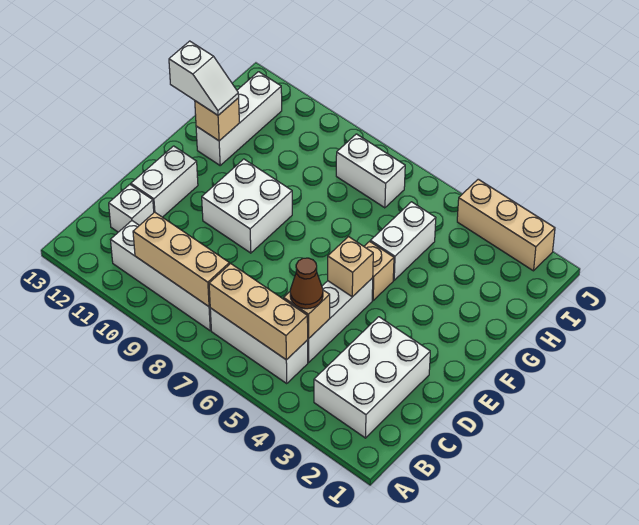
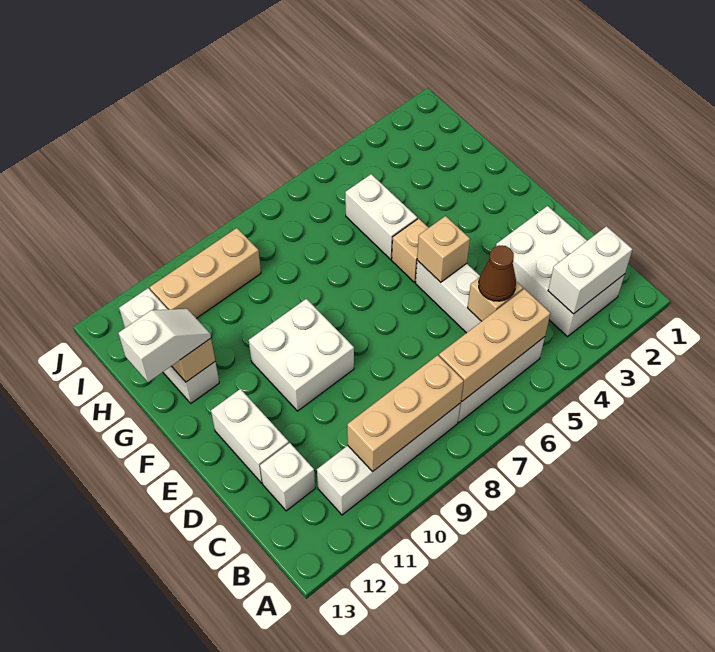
white 1x2 brick [336,134,405,208] -> white 1x2 brick moved to [548,226,633,314]
tan 1x3 brick [457,179,555,271] -> tan 1x3 brick moved to [150,228,261,318]

